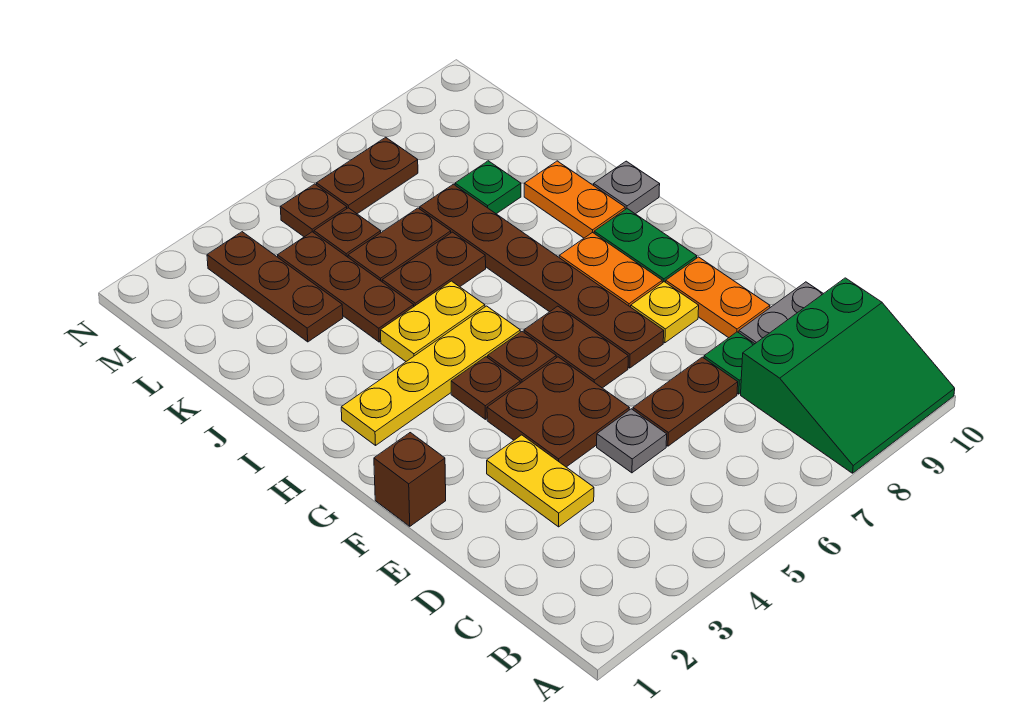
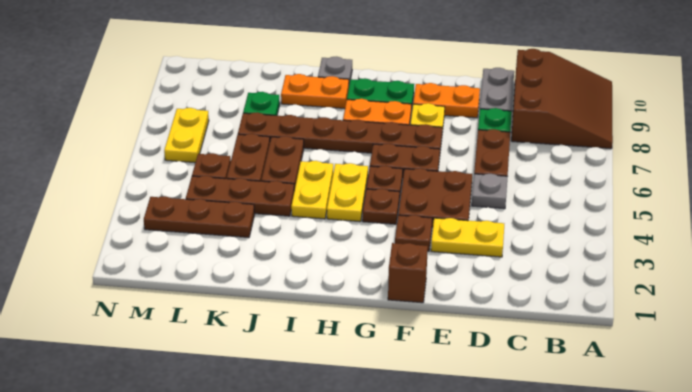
green 3x3 slope [741,278,955,473] -> brown 3x3 slope [511,49,613,149]
yellow 1x4 plate [341,306,520,445] -> yellow 1x2 plate [327,163,368,222]
brown 1x1 plate [280,184,347,237] -> brown 1x1 plate moved to [395,215,432,251]
brown 1x2 plate [316,137,418,214] -> yellow 1x2 plate [164,108,209,163]

